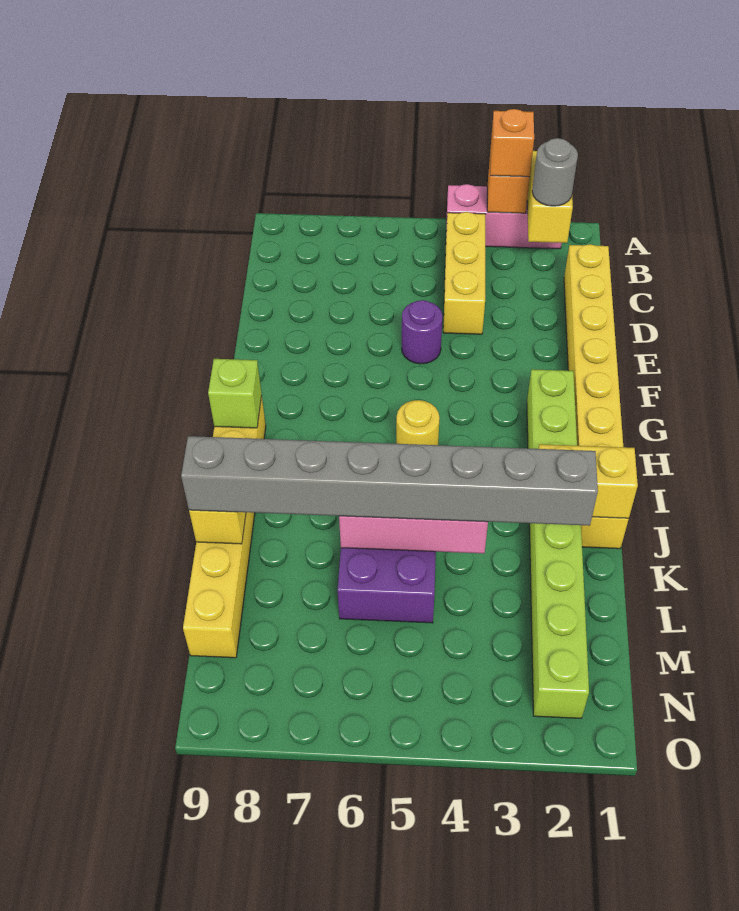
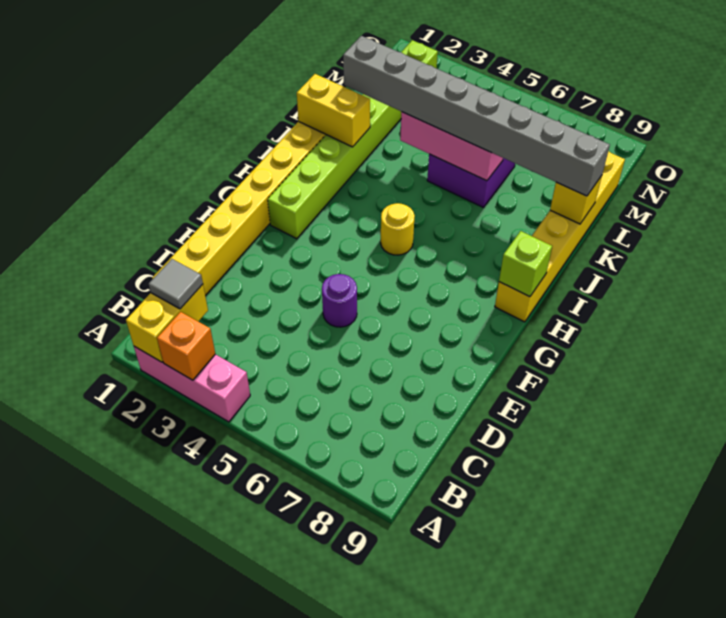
orange 1x1 brick [490,109,534,177] -> none
grey 1x1 round brick [532,138,578,206] -> grey 1x1 tile [149,259,203,309]
yellow 1x3 brick [443,212,485,334] -> none

